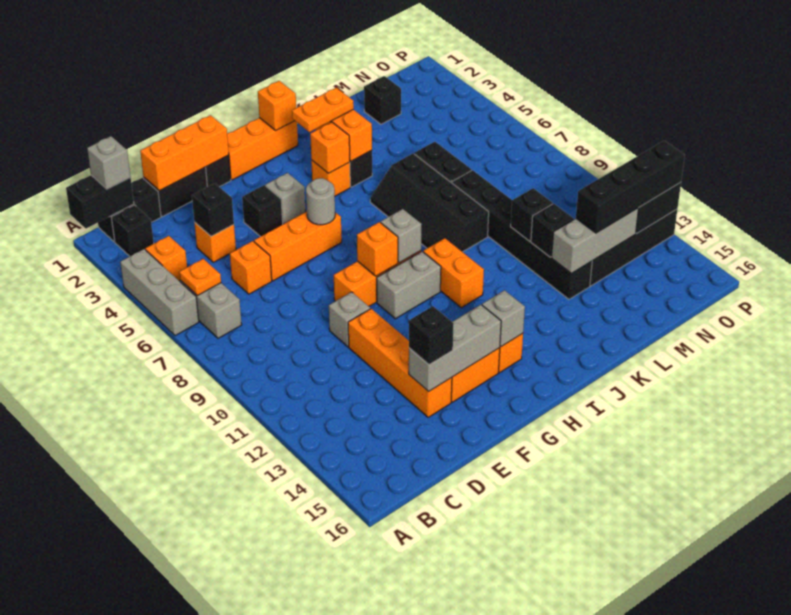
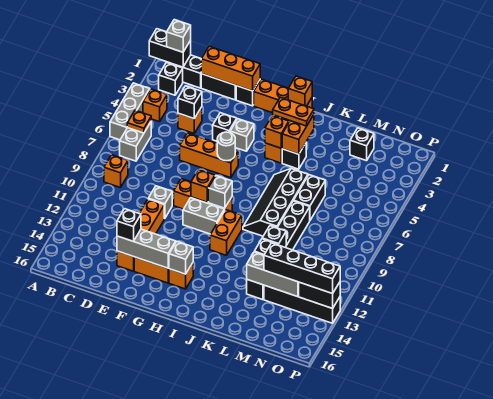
orange 1x1 brick [230,241,272,294] -> orange 1x1 brick moved to [104,155,128,188]

